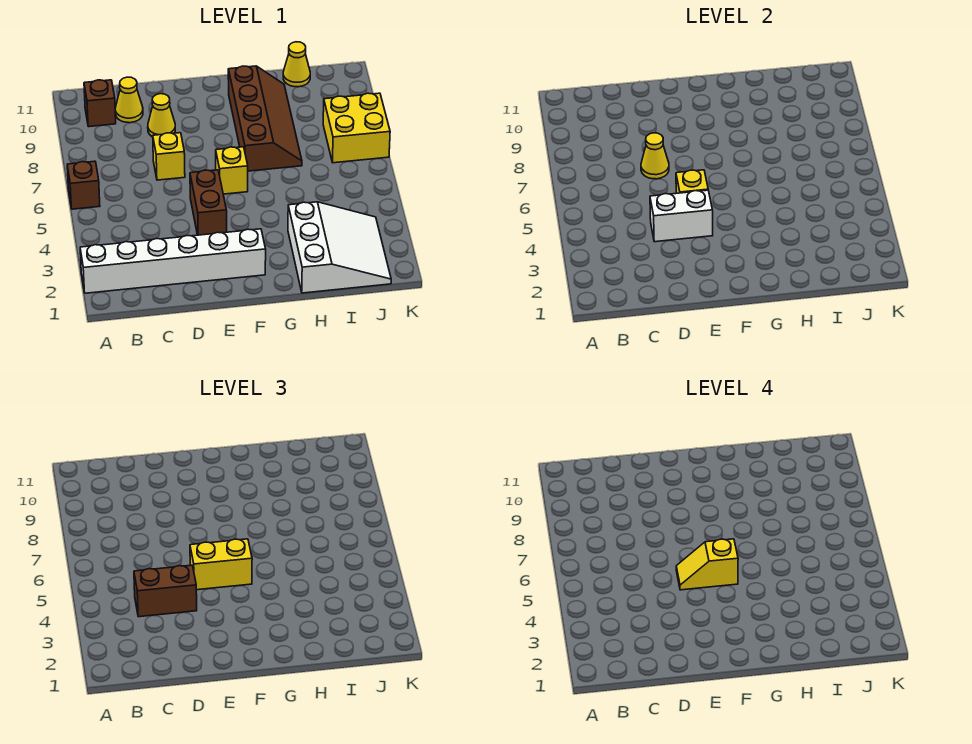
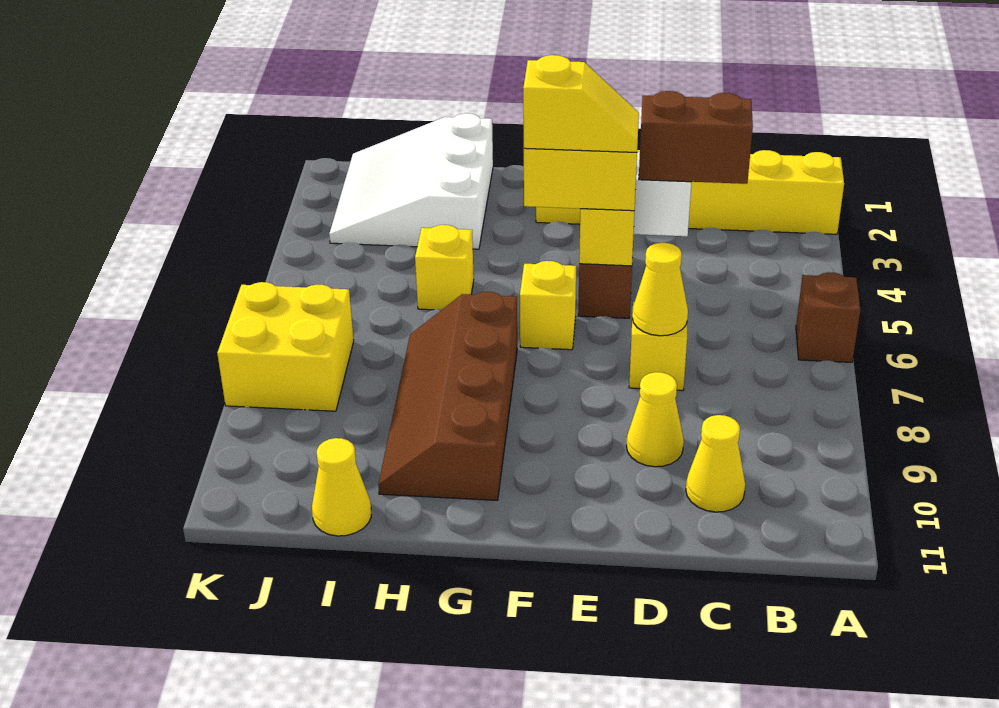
white 1x6 brick [80,229,266,293] -> yellow 1x6 brick [536,150,844,234]
brown 1x1 brick [84,80,116,127] -> none
none -> yellow 1x1 brick [415,225,474,310]

